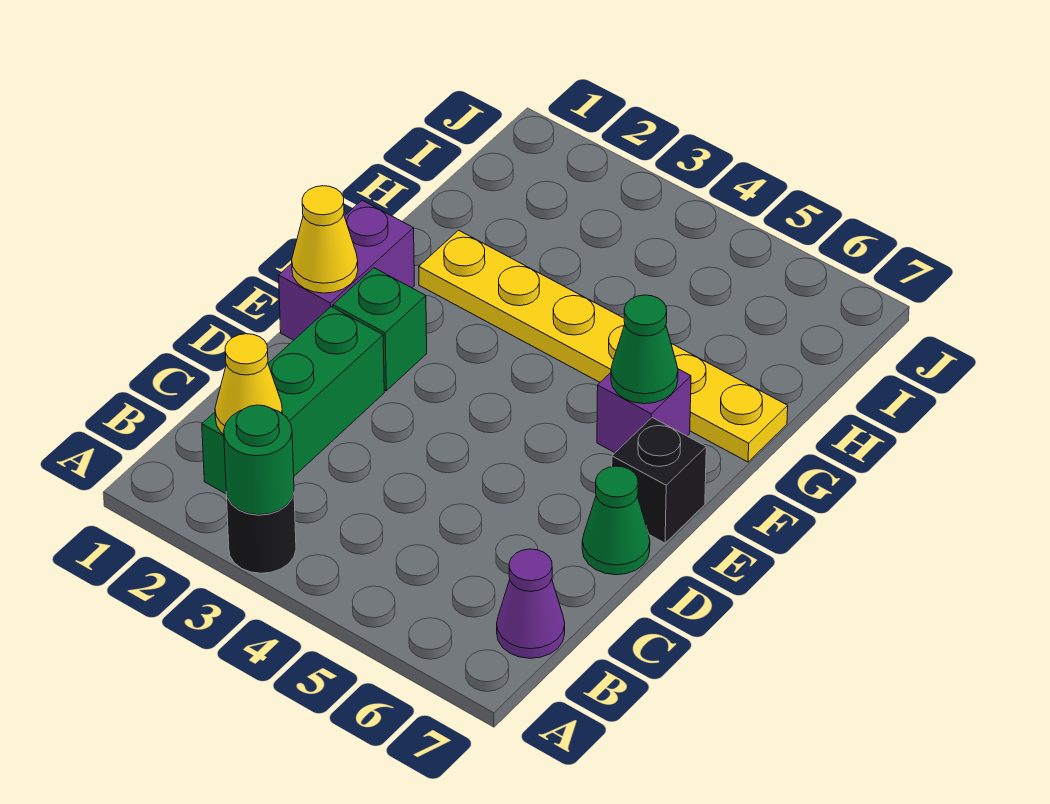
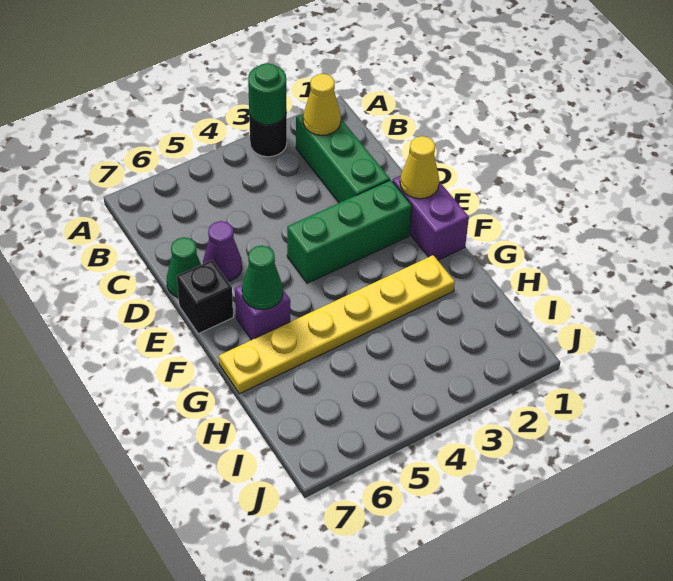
purple 1x1 cone [497,549,565,658] -> purple 1x1 cone moved to [203,221,242,282]
green 1x1 brick [333,268,427,391] -> green 1x3 brick [287,180,412,283]

